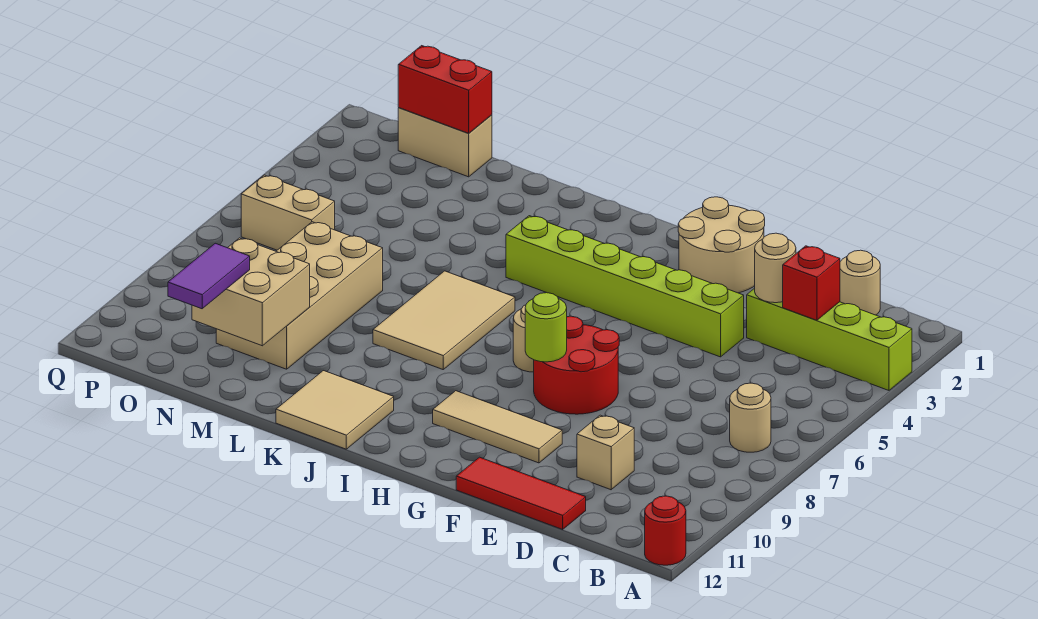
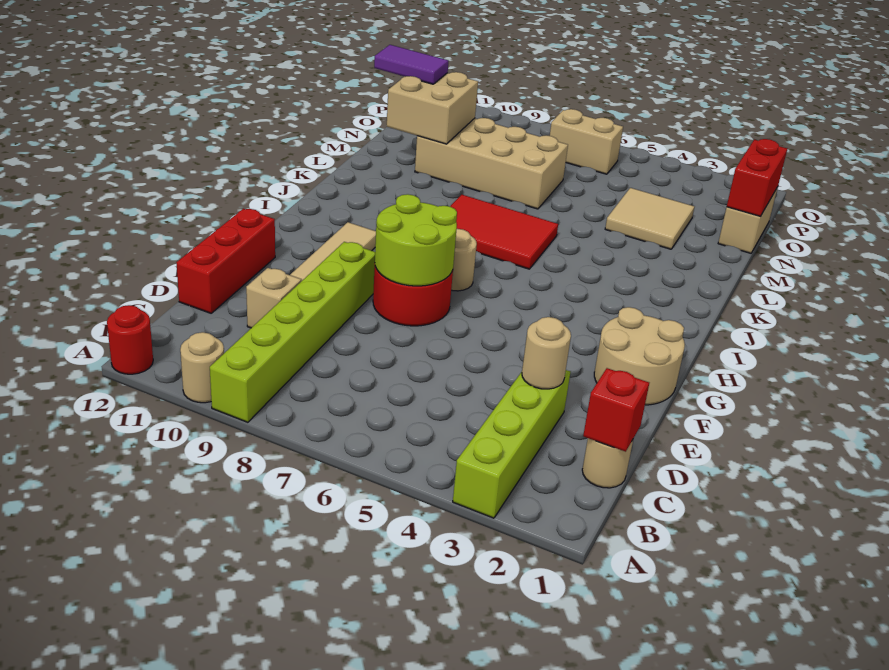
tan 1x1 round brick [730,383,771,452] -> tan 1x1 round brick moved to [180,332,224,403]
red 1x1 brick [783,246,840,320] -> red 1x1 brick moved to [583,368,649,452]
red 1x3 tile [456,457,586,529] -> red 1x3 brick [176,209,275,313]
lime 1x6 brick [506,216,744,357] -> lime 1x6 brick moved to [210,242,375,422]
lime 1x1 round brick [525,293,567,362] -> lime 2x2 round brick [375,194,457,286]
tan 2x3 tile [373,271,515,369] -> red 2x3 tile [450,195,558,269]
tan 2x2 tile [276,371,394,449] -> tan 2x2 tile moved to [605,188,694,249]
tan 1x2 brick [241,175,335,250] -> tan 1x2 brick turned to [550,109,623,174]

